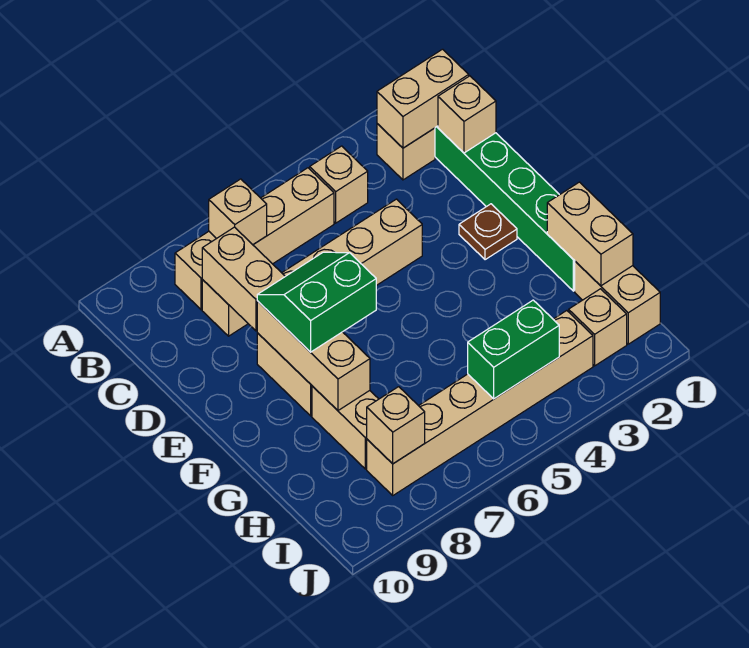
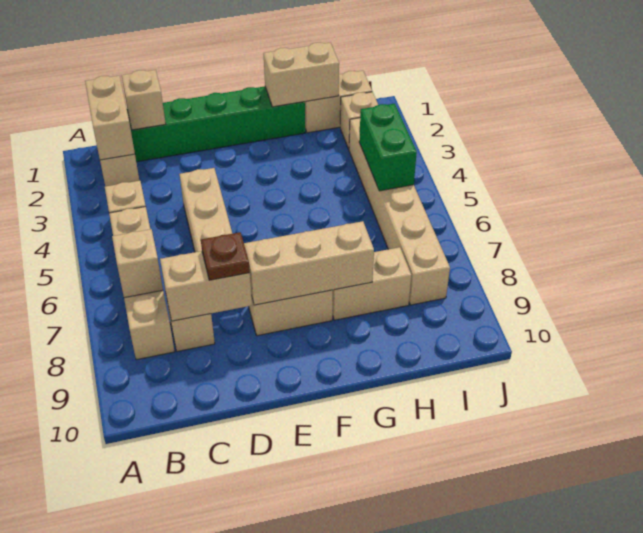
brown 1x1 plate [459,204,517,260] -> brown 1x1 plate moved to [201,232,250,280]
green 2x2 slope [257,252,376,352] -> none
tan 1x1 brick [367,387,425,464] -> none

